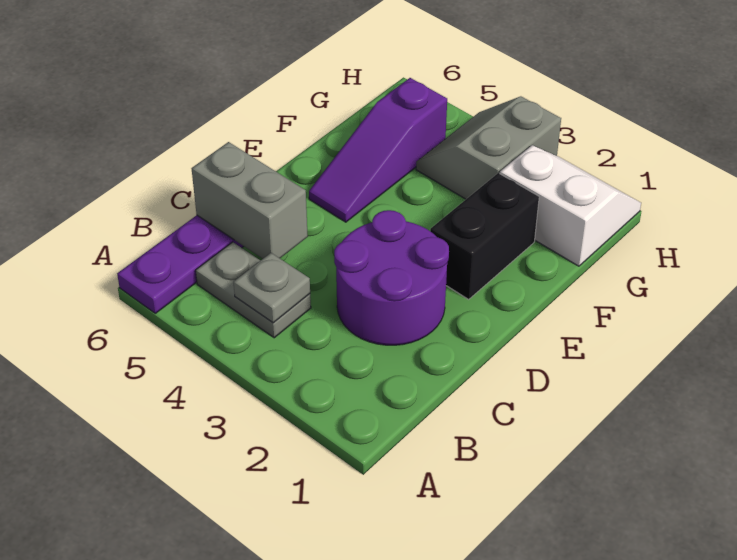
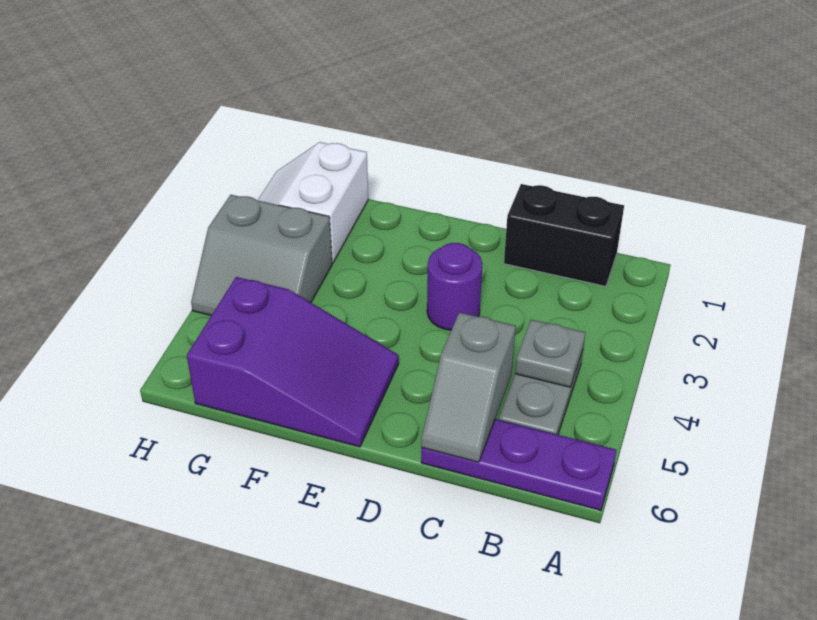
purple 2x2 round brick [334,210,449,345] -> purple 1x1 round brick [427,243,482,330]
grey 1x2 brick [192,142,308,259] -> grey 1x2 slope [421,312,516,462]
black 1x2 brick [430,173,539,299] -> black 1x2 brick moved to [504,184,624,286]
purple 1x3 slope [309,78,447,222] -> purple 2x3 slope [187,277,399,447]

